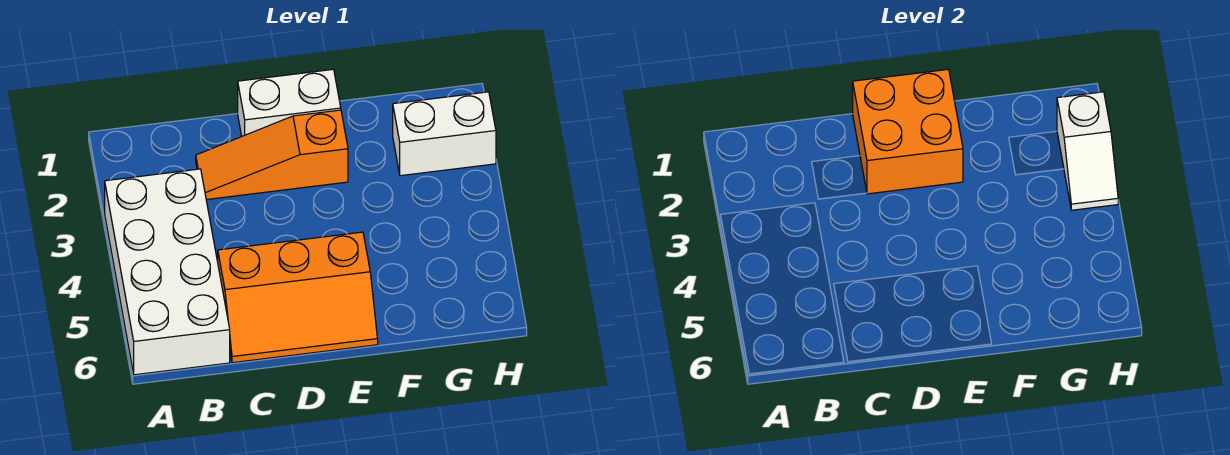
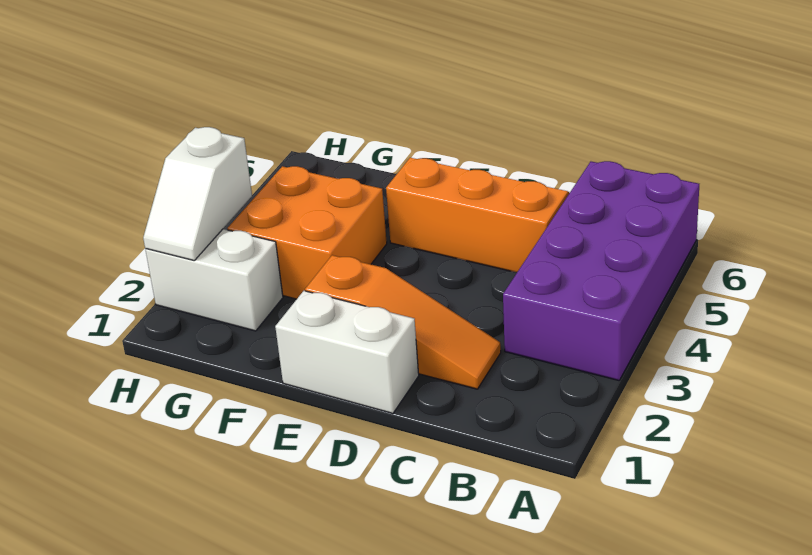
white 2x4 brick [105,169,230,375] -> purple 2x4 brick [503,161,699,380]
orange 2x2 brick [853,69,963,194] -> orange 2x2 brick moved to [227,166,387,299]
white 1x2 slope [1057,92,1118,210] -> white 1x2 slope turned to [143,127,252,260]

